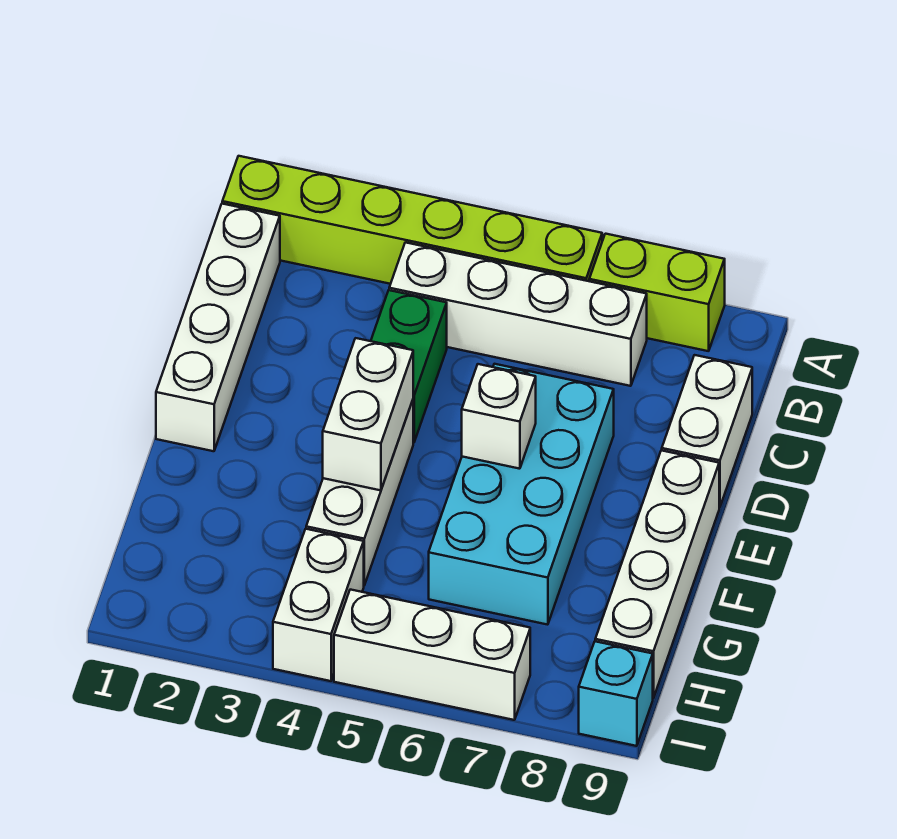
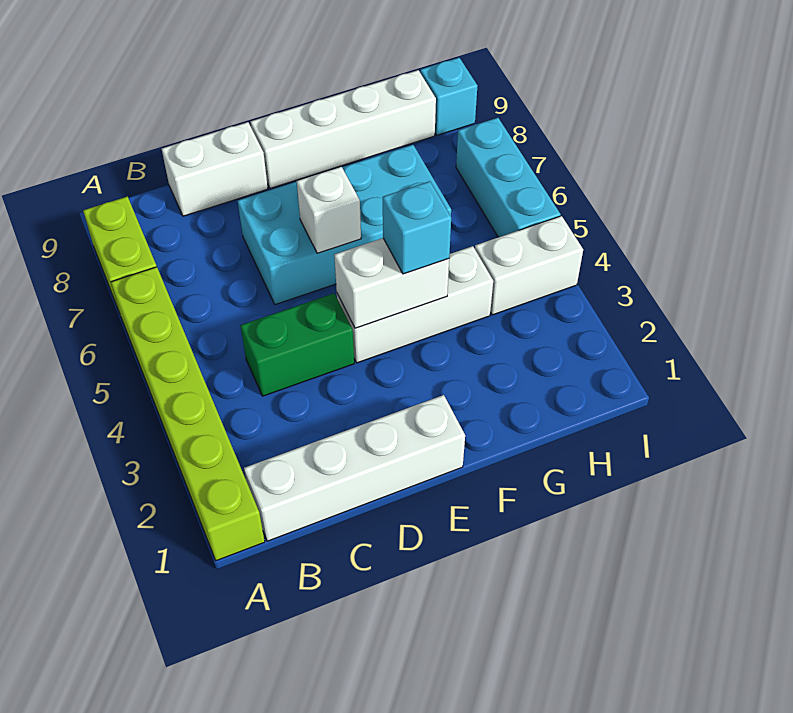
white 1x4 brick [389,242,647,386] -> none
none -> cyan 1x1 brick [383,181,451,274]
white 1x3 brick [334,590,530,720] -> cyan 1x3 brick [456,118,561,237]

